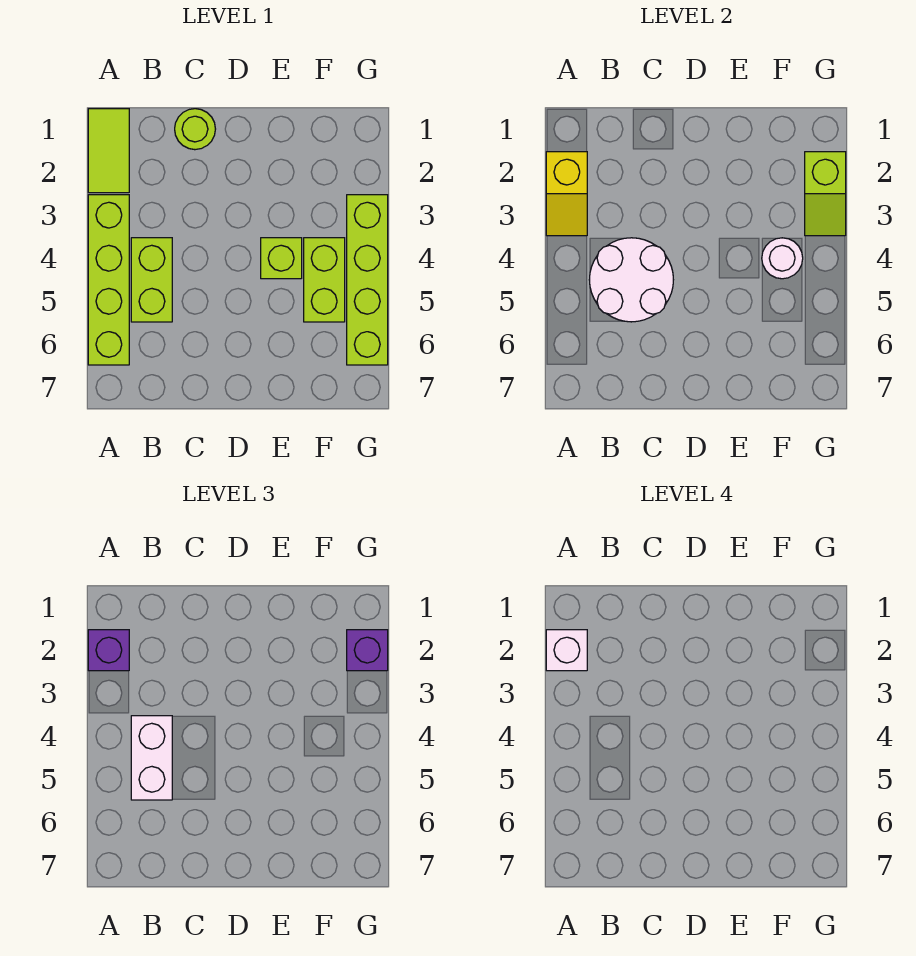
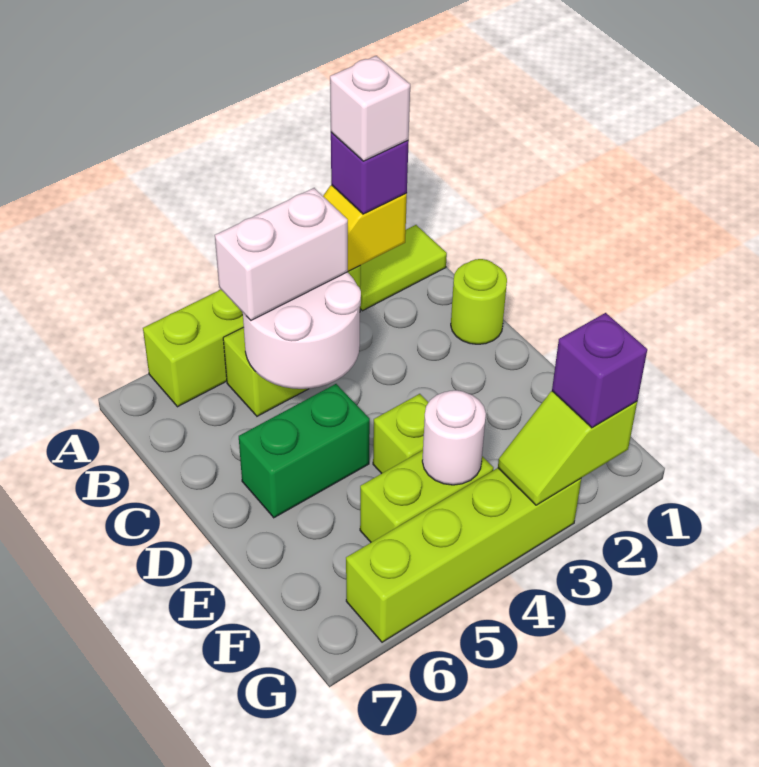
none -> green 1x2 brick [239,384,370,518]

